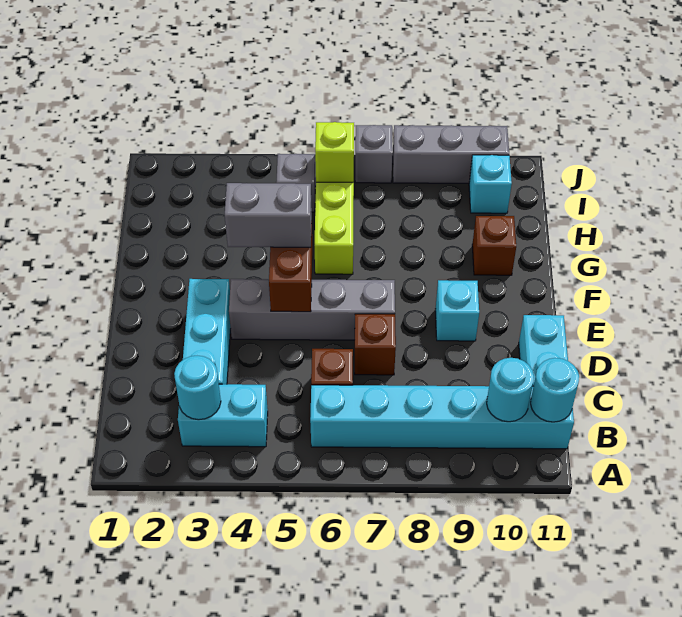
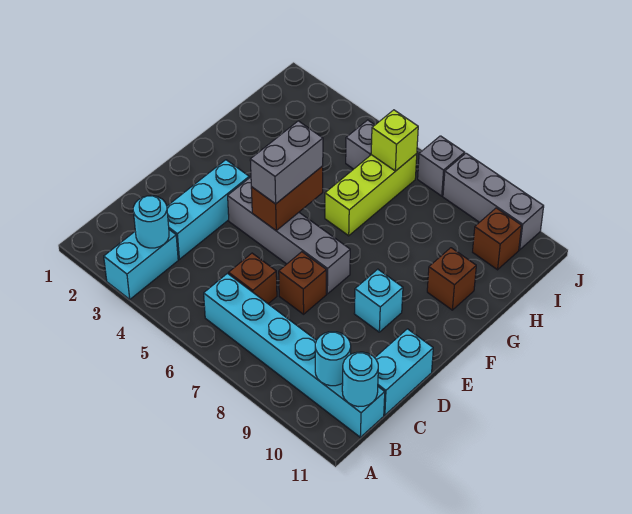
cyan 1x2 brick [178,384,268,447] -> cyan 1x2 brick turned to [104,230,178,299]
grey 1x2 brick [225,183,312,247] -> grey 1x2 brick turned to [250,121,323,204]
cyan 1x1 brick [469,155,512,213] -> brown 1x1 brick [473,208,522,270]

